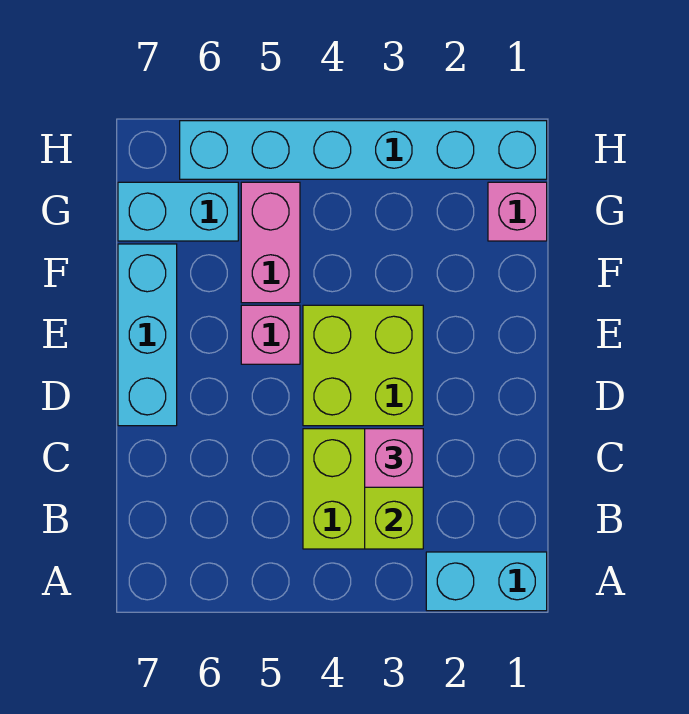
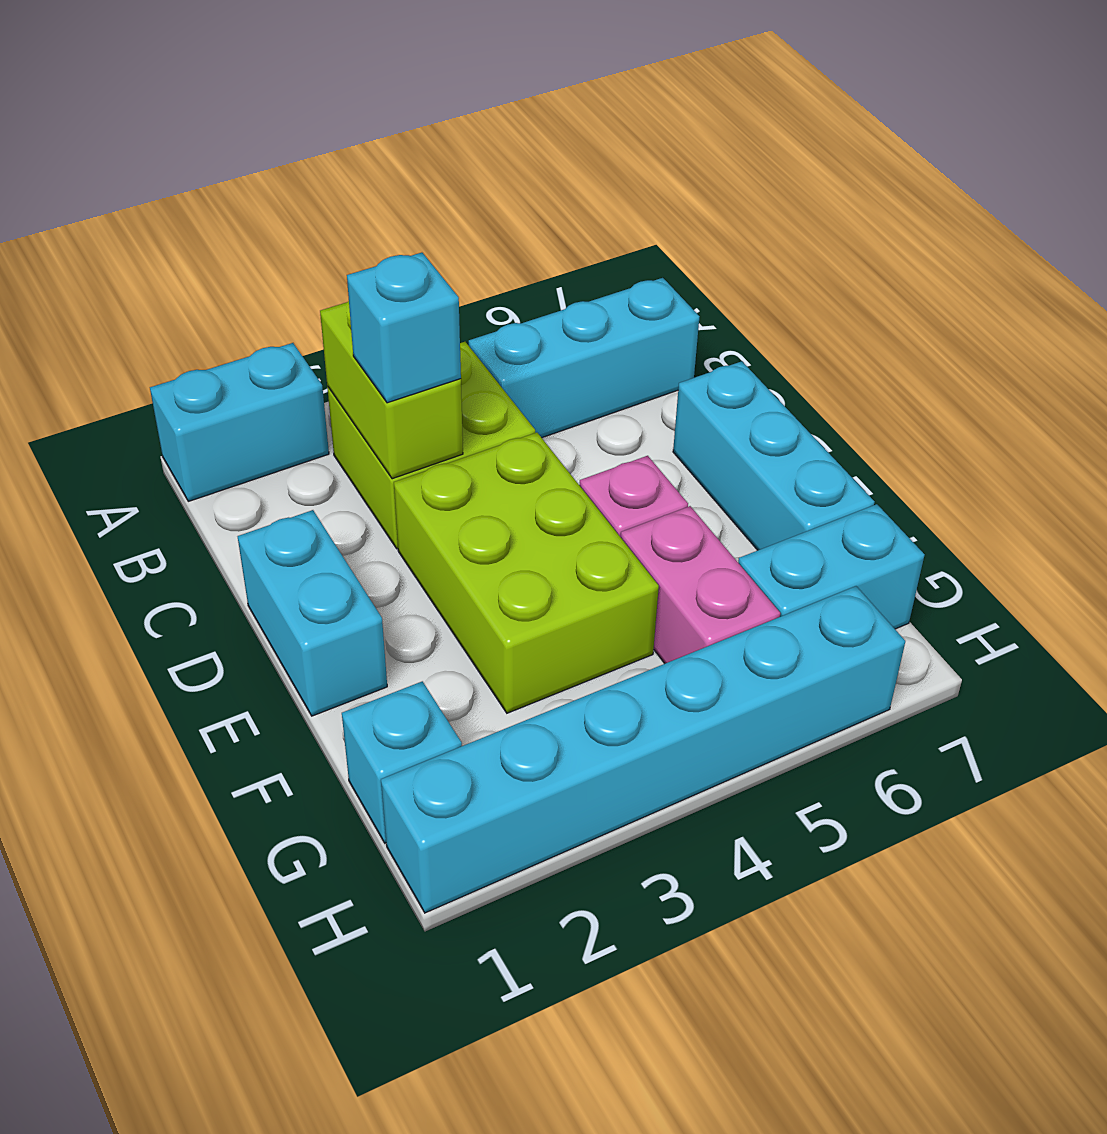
none -> cyan 1x3 brick [469,278,700,438]
pink 1x1 brick [365,429,423,487] -> cyan 1x1 brick [347,253,461,403]
none -> cyan 1x2 brick [238,510,387,716]
lime 2x2 brick [303,305,423,426] -> lime 2x3 brick [394,432,659,713]
pink 1x1 brick [488,182,547,241] -> cyan 1x1 brick [342,681,462,843]

